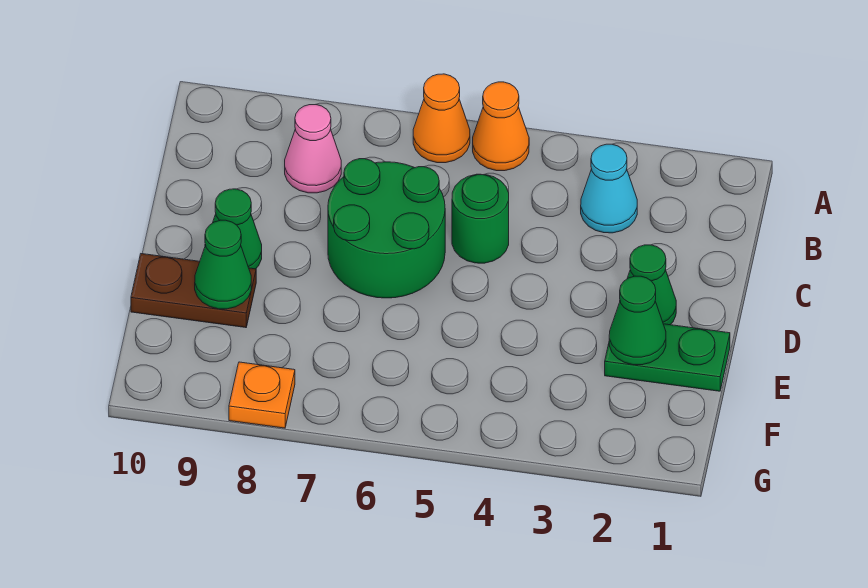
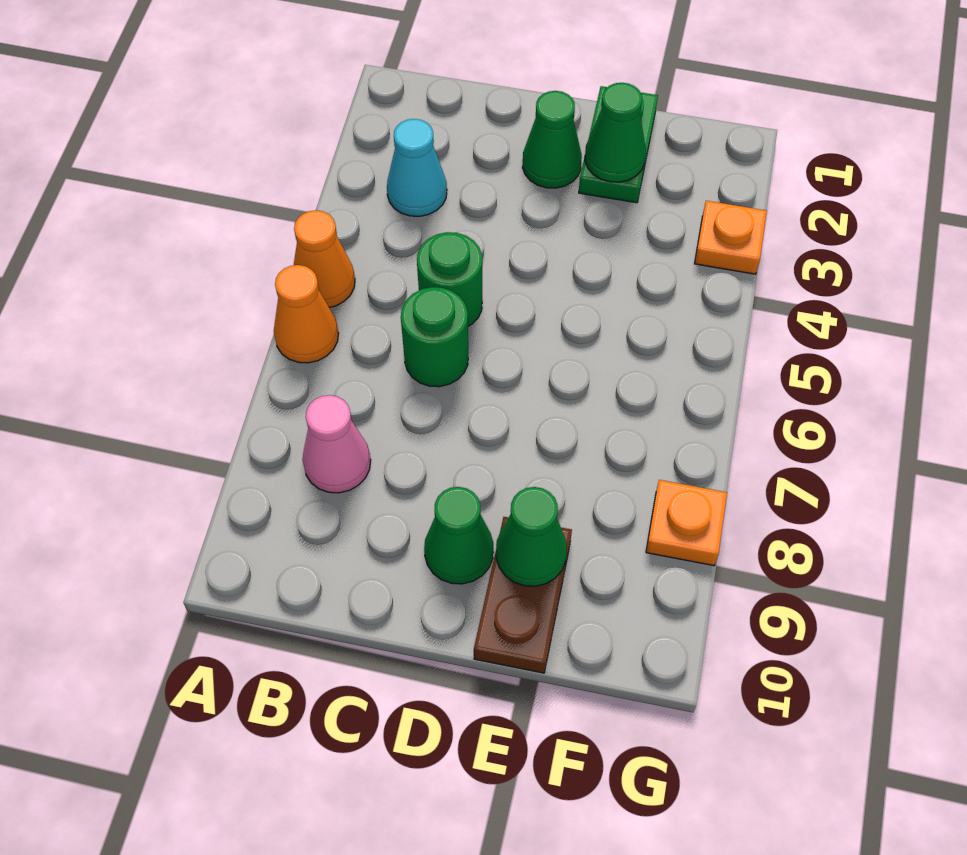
green 2x2 round brick [328,159,445,298] -> green 1x1 round brick [401,287,468,387]
none -> orange 1x1 plate [695,201,767,274]

